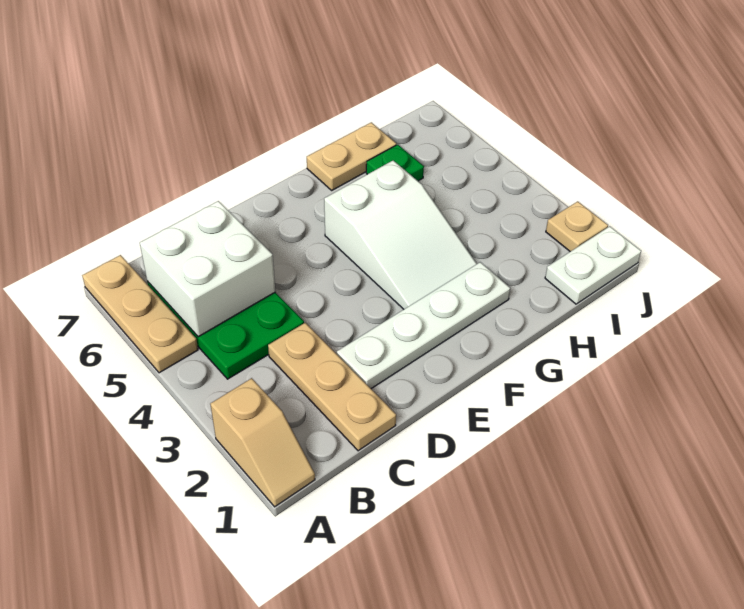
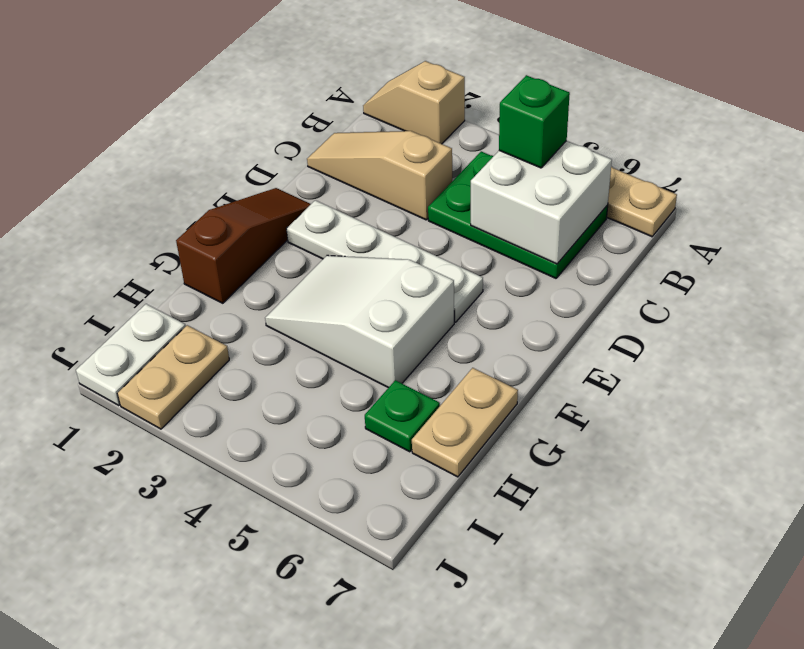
none -> green 1x1 brick [499,75,570,168]
tan 1x3 plate [268,323,396,451] -> tan 1x3 slope [307,131,452,220]
white 1x4 plate [337,262,510,389] -> white 1x4 plate turned to [286,200,483,322]
none -> brown 1x3 slope [176,188,311,303]
tan 1x1 plate [546,201,608,252] -> tan 1x2 plate [117,325,229,429]

